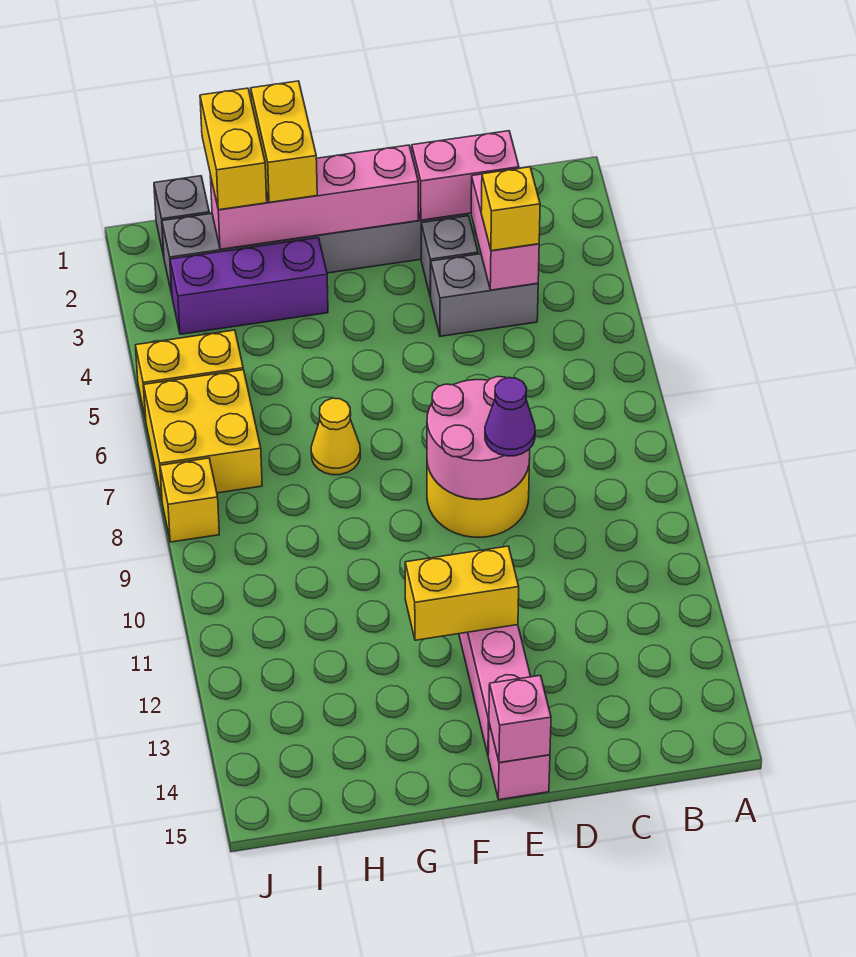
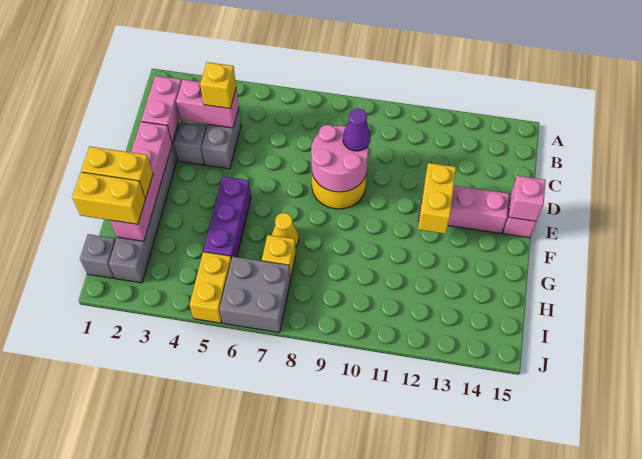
purple 1x3 brick [170,238,328,334] -> purple 1x3 brick moved to [203,177,251,259]
yellow 2x2 brick [144,370,262,499] -> grey 2x2 brick [220,256,291,333]
yellow 1x1 brick [160,458,219,542] -> yellow 1x1 brick moved to [262,235,296,279]

